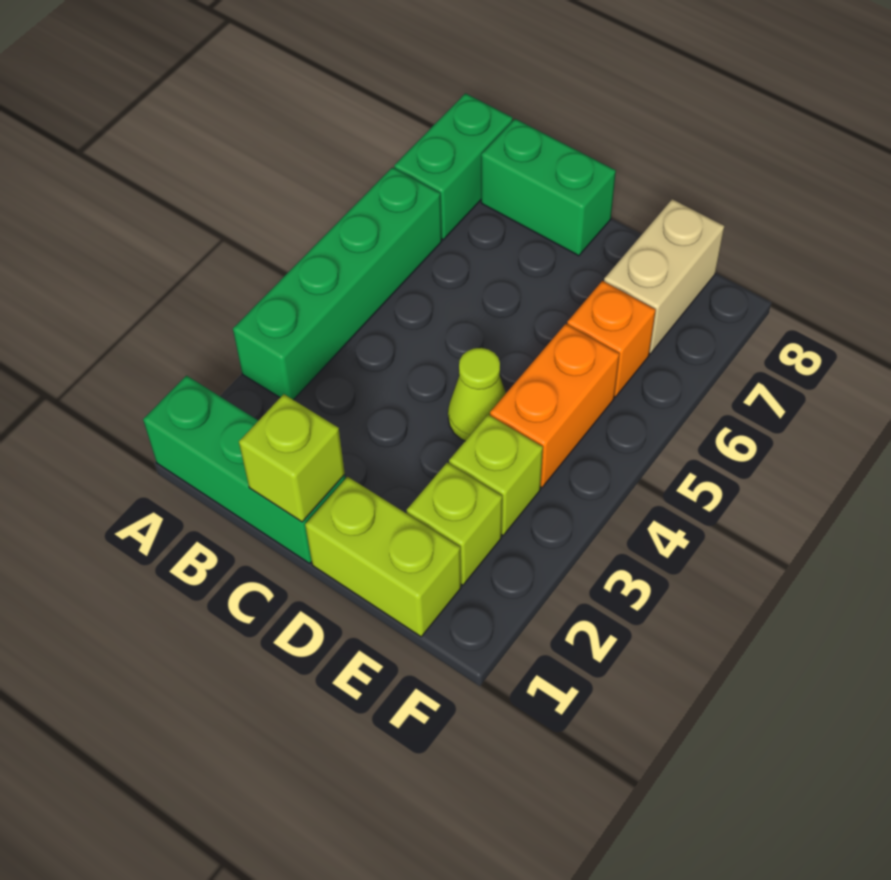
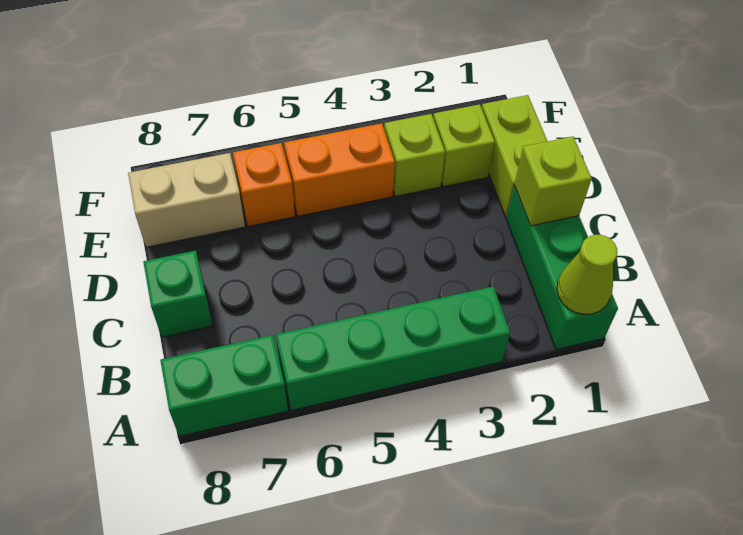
green 1x2 brick [481,119,616,256] -> green 1x1 brick [143,251,212,337]
lime 1x1 cone [448,348,506,441] -> lime 1x1 cone moved to [557,235,617,314]

